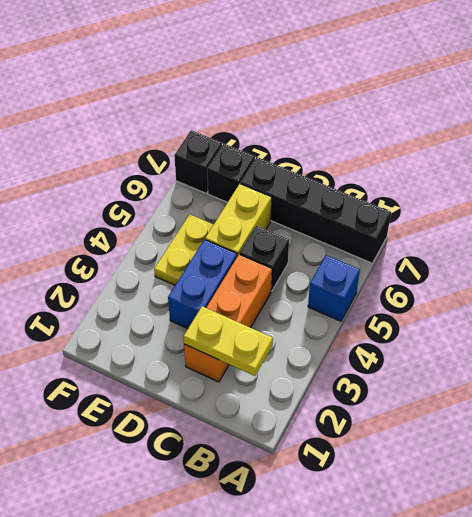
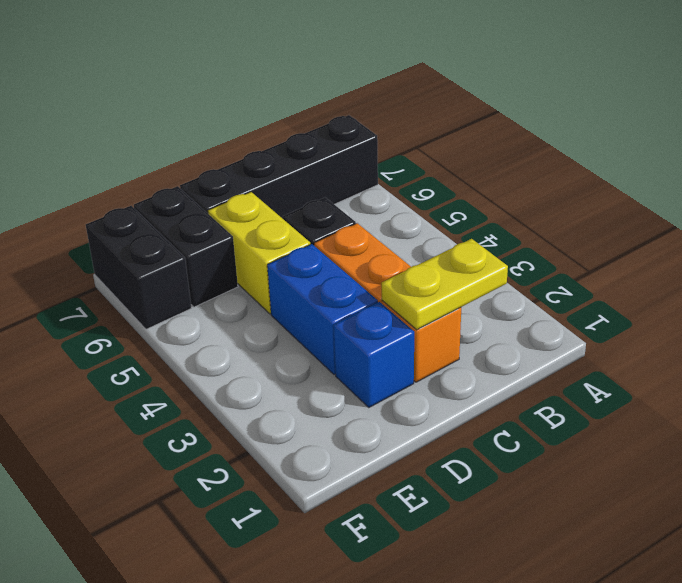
blue 1x1 brick [308,255,360,321] -> blue 1x1 brick moved to [334,302,414,407]
yellow 1x2 plate [154,214,214,285] -> none
black 1x1 brick [207,144,255,202] -> black 1x2 brick [134,186,238,307]
black 1x1 brick [174,130,222,193] -> black 1x2 brick [86,206,191,329]

